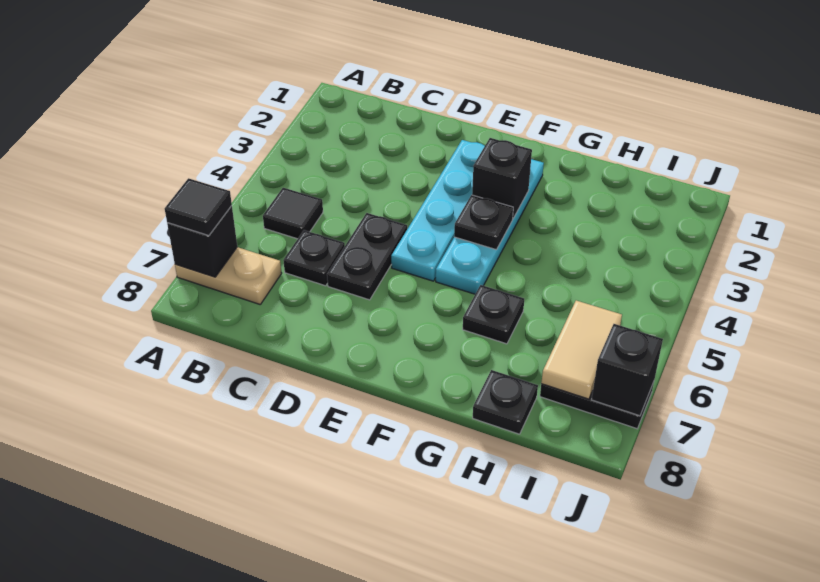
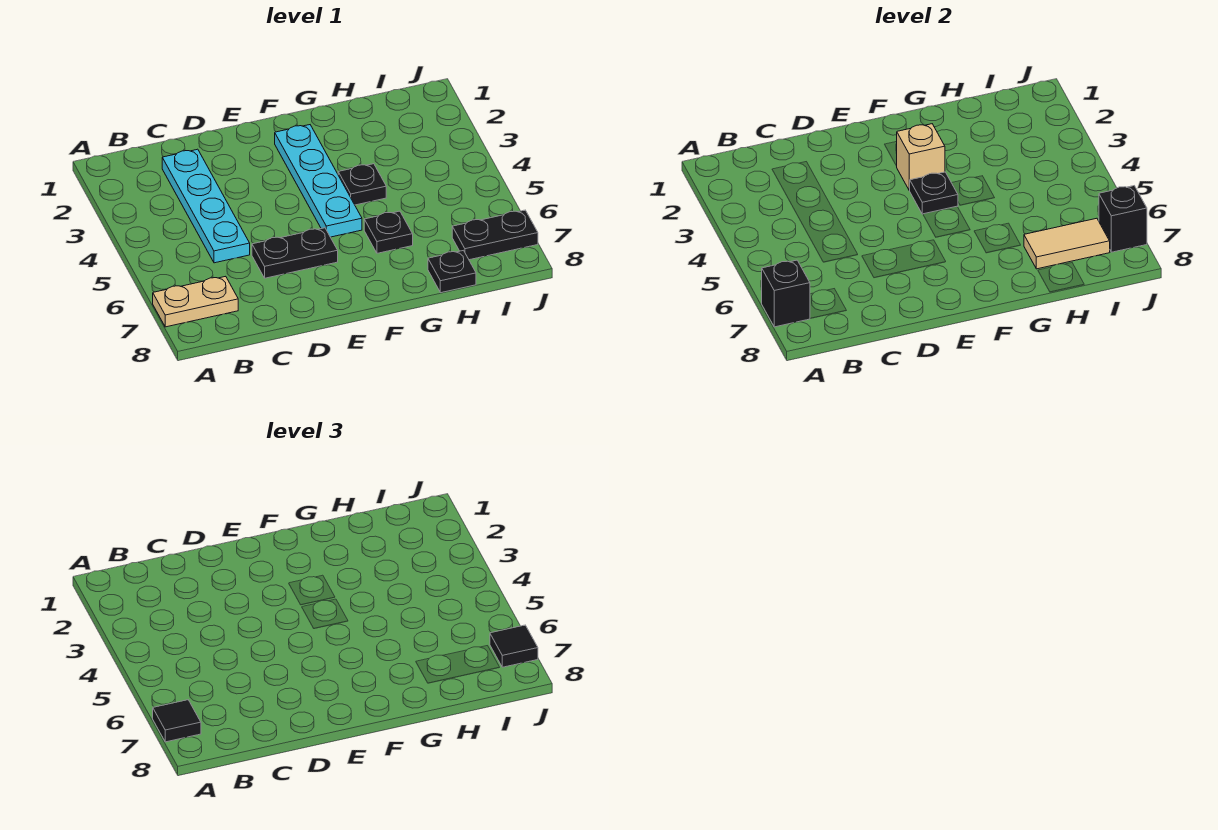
black 1x1 tile [263,188,323,239] -> black 1x1 tile moved to [490,625,538,667]
black 1x1 plate [283,230,345,286] -> black 1x1 plate moved to [338,164,386,205]
black 1x2 plate [327,213,407,300] -> black 1x2 plate turned to [252,228,338,278]
cyan 1x4 plate [391,140,485,281] -> cyan 1x4 plate moved to [162,149,250,263]
black 1x1 brick [472,138,532,218] -> tan 1x1 brick [897,124,945,190]
tan 1x2 tile [541,300,622,399] -> tan 1x2 tile turned to [1024,218,1110,269]

